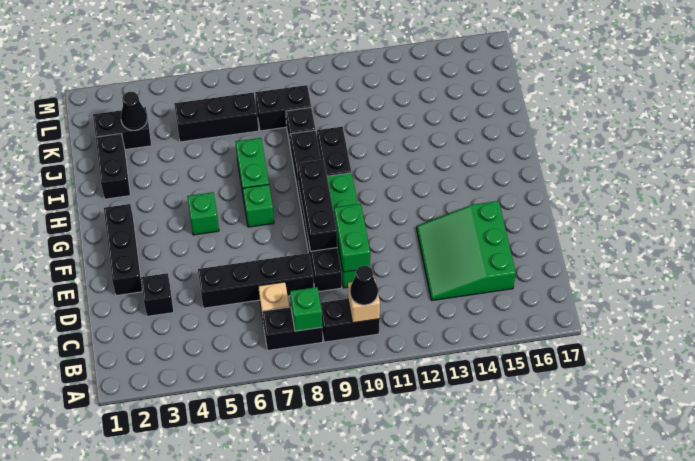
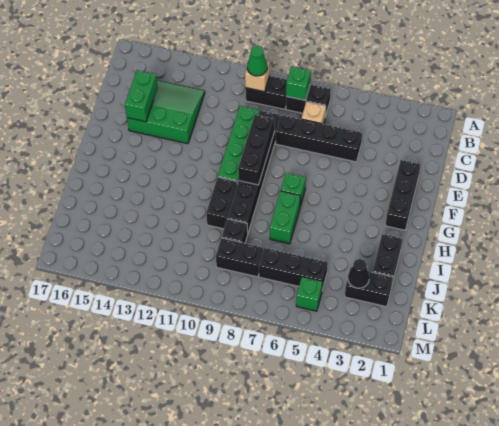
black 1x1 cone [350,266,378,305] -> green 1x1 cone [247,46,267,76]
green 3x3 slope [416,201,516,300] -> green 3x3 slope turned to [127,80,205,144]
black 1x1 brick [141,273,174,316] -> none
green 1x2 brick [334,204,370,272] -> green 1x2 brick moved to [125,70,158,122]
green 1x1 brick [187,192,219,235] -> green 1x1 brick moved to [296,277,322,311]

